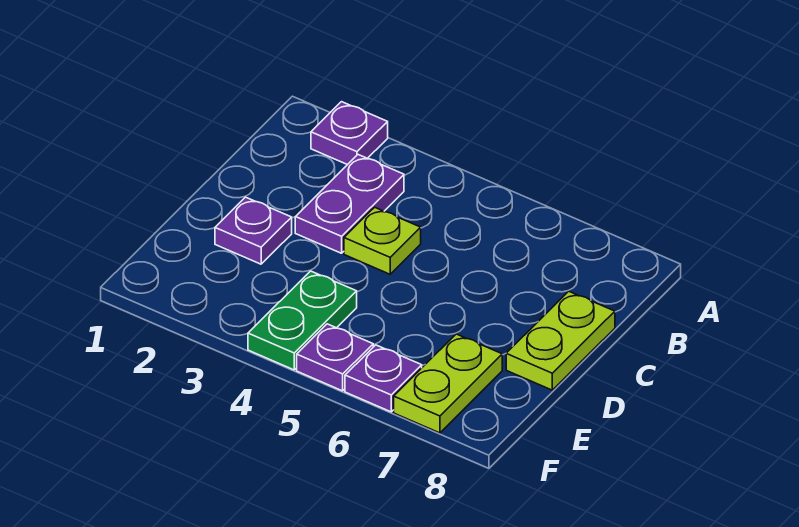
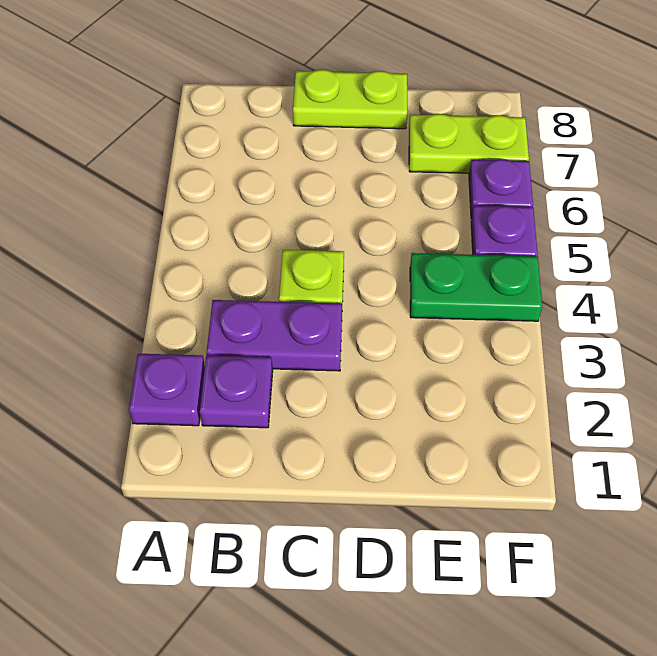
purple 1x1 plate [215,197,292,264] -> purple 1x1 plate moved to [200,356,273,428]

